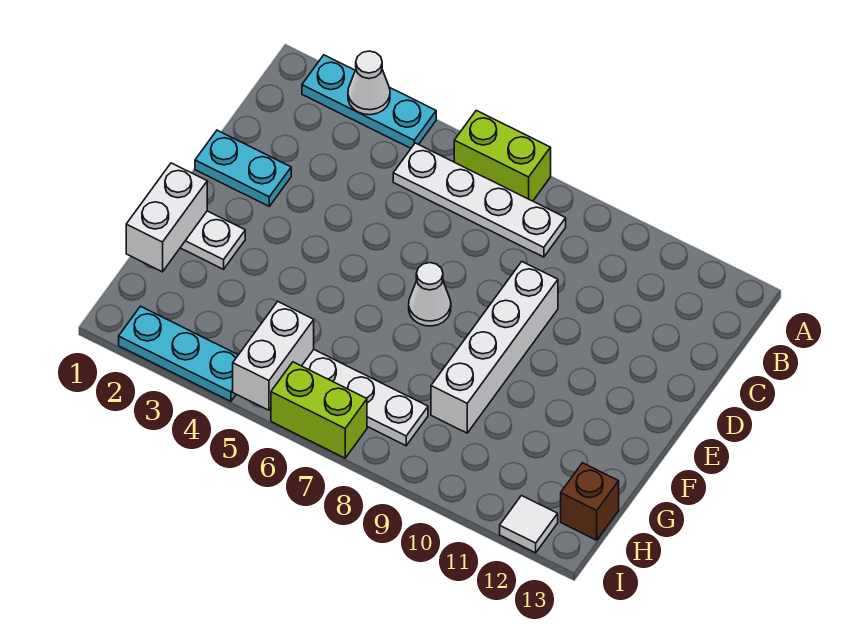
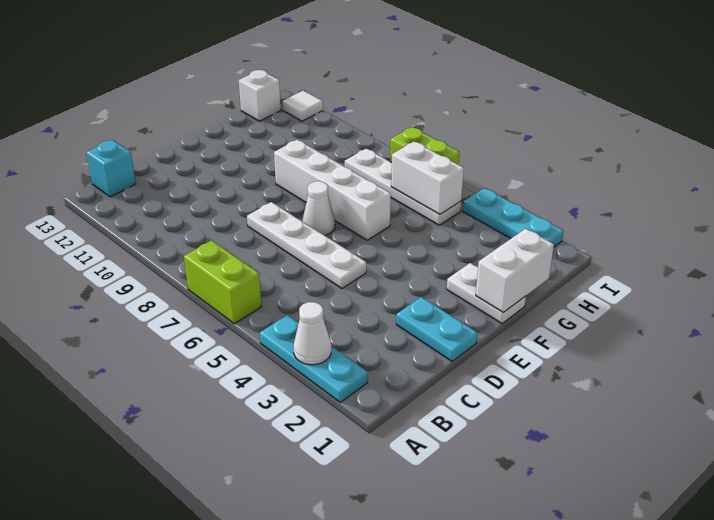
white 1x4 plate [393,143,566,257] -> white 1x4 plate moved to [247,202,366,288]
none -> cyan 1x1 brick [86,140,136,197]
white 1x4 brick [431,262,558,433] -> white 1x4 brick turned to [274,140,391,240]
white 1x2 brick [233,301,314,410] -> white 1x2 brick turned to [391,142,464,214]
brown 1x1 brick [561,463,619,540] -> white 1x1 brick [239,70,281,121]

